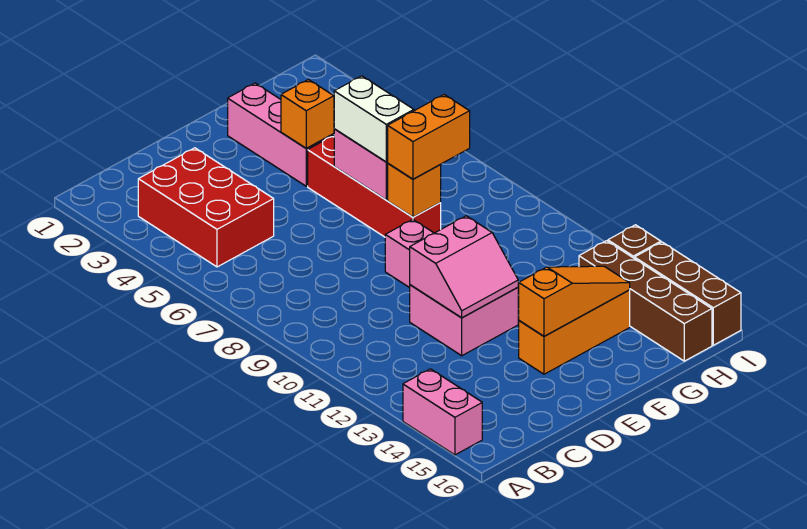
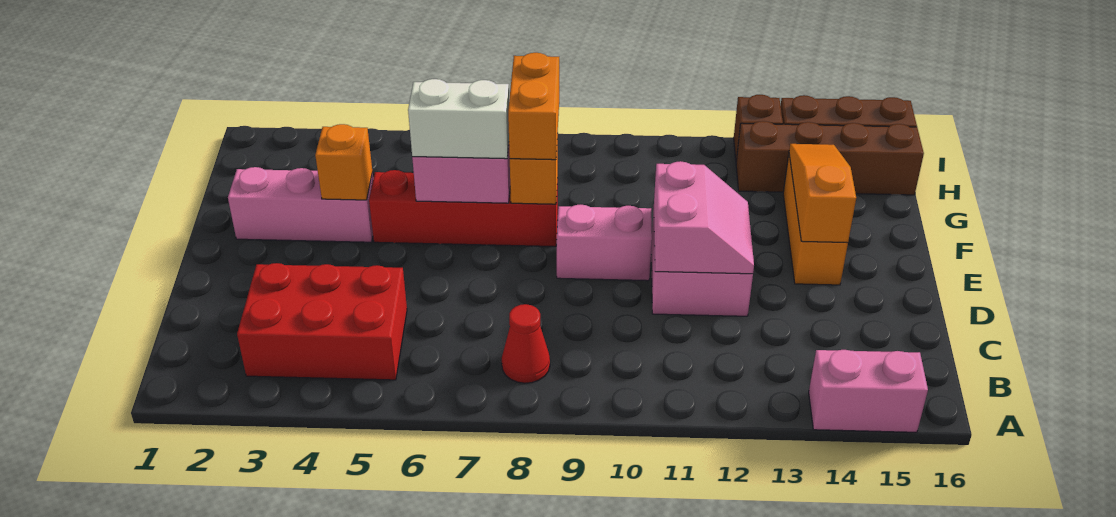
none -> red 1x1 cone [502,304,550,383]

